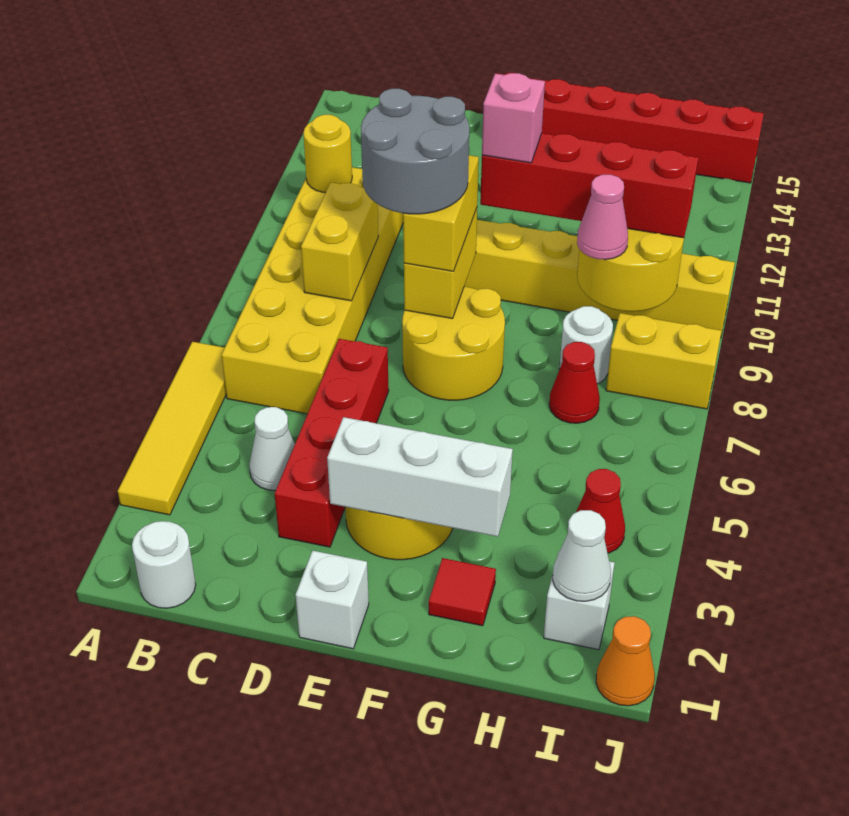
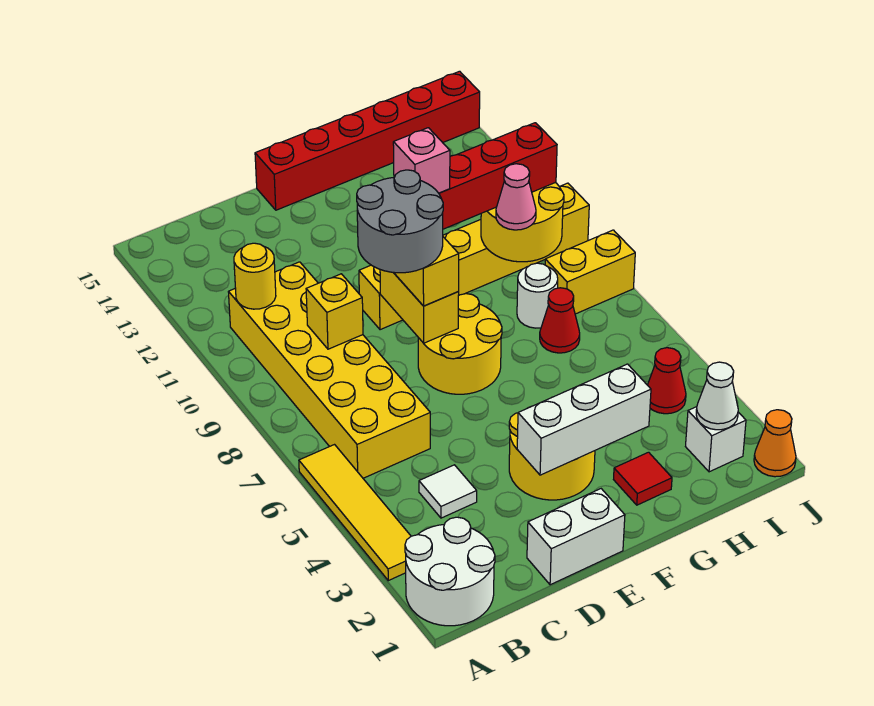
white 1x1 round brick [132,521,196,608] -> white 2x2 round brick [405,517,495,626]
white 1x1 cone [249,407,295,491] -> white 1x1 tile [419,465,477,518]
yellow 1x2 brick [301,182,379,301] -> yellow 1x1 brick [306,274,363,349]
red 1x4 brick [275,339,389,547] -> none
white 1x1 brick [296,551,369,649] -> white 1x2 brick [527,489,625,585]

